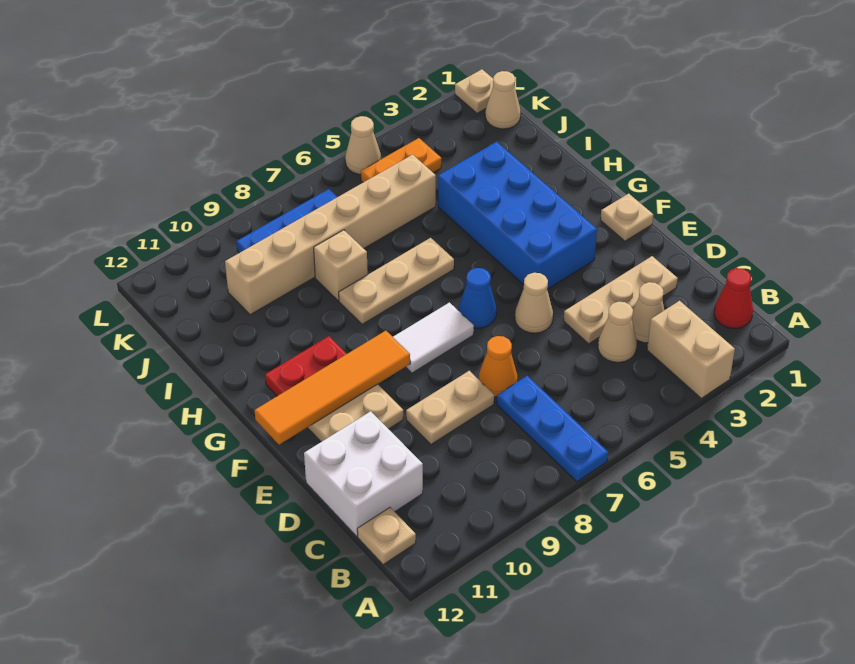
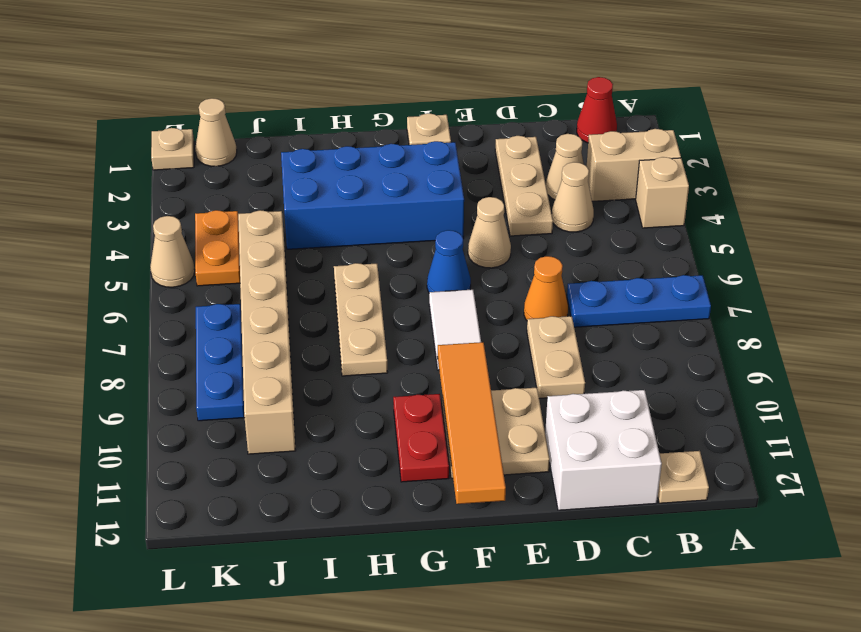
tan 1x1 brick [314,230,368,301] -> tan 1x1 brick moved to [636,157,689,228]

